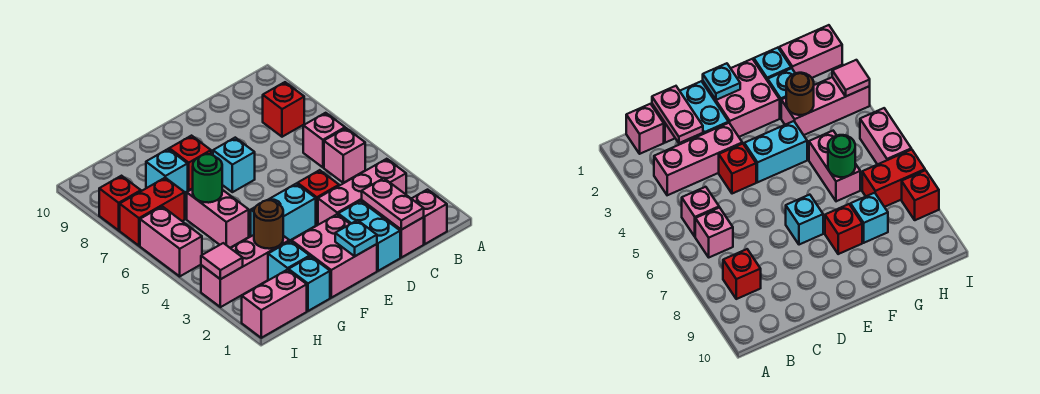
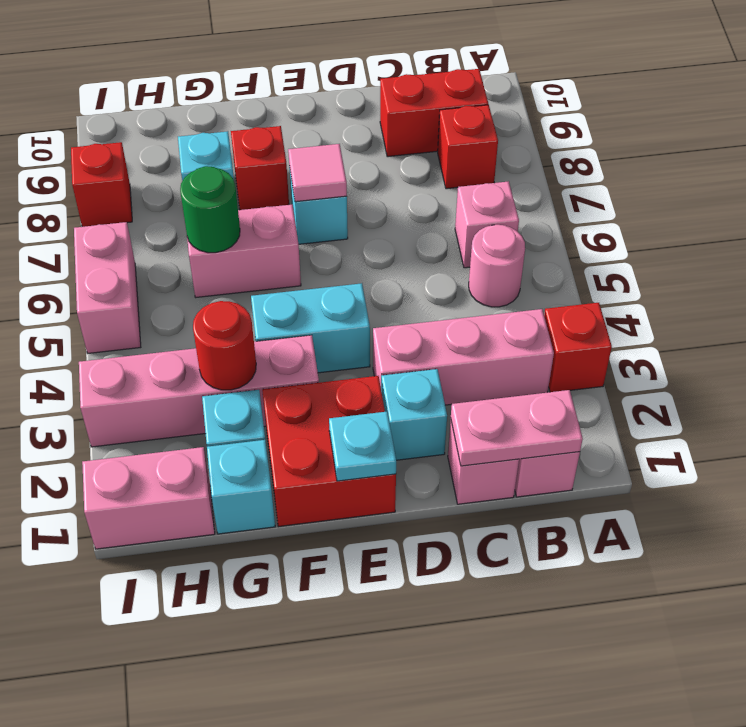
pink 1x1 brick [324,128,365,183] -> pink 1x1 round brick [469,225,525,307]
pink 1x2 plate [362,178,424,230] -> pink 1x2 plate turned to [451,390,583,466]
cyan 1x2 brick [338,201,400,271] -> cyan 1x1 brick [381,369,447,460]
red 1x1 brick [297,170,339,225] -> red 1x1 brick moved to [544,303,612,392]
pink 2x2 brick [292,214,377,298] -> red 2x2 brick [262,376,396,527]
pink 1x3 brick [201,235,289,307] -> pink 1x4 brick [79,335,319,447]
brown 1x1 round brick [254,200,283,249] -> red 1x1 round brick [193,301,256,390]
pink 1x2 brick [187,189,249,248] -> pink 1x2 brick turned to [187,205,301,297]
red 1x2 brick [120,178,185,246] -> red 1x2 brick moved to [380,69,488,157]
pink 1x1 tile [201,243,243,279] -> pink 1x1 tile moved to [288,144,347,202]

